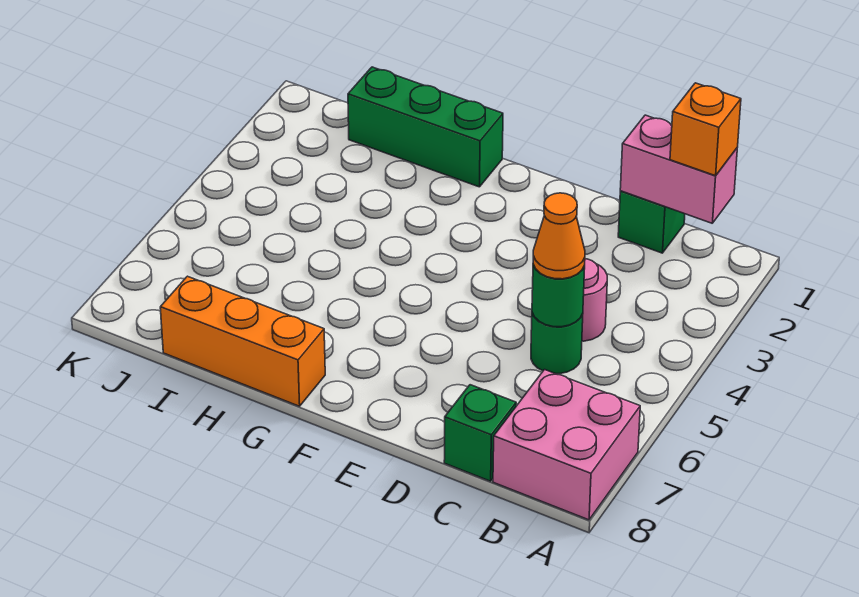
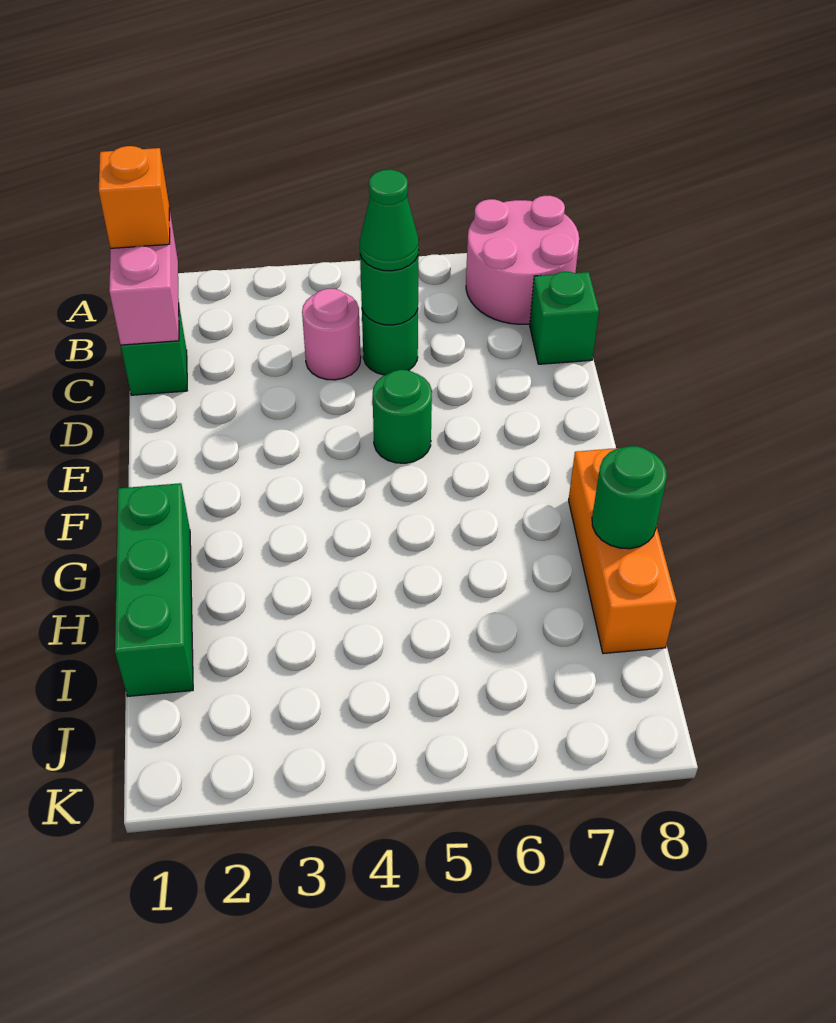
pink 2x2 brick [493,370,640,520] -> pink 2x2 round brick [466,196,579,324]
orange 1x1 cone [533,193,585,279] -> green 1x1 cone [360,170,419,271]
none -> green 1x1 round brick [373,370,432,463]
none -> green 1x1 round brick [592,446,667,549]

